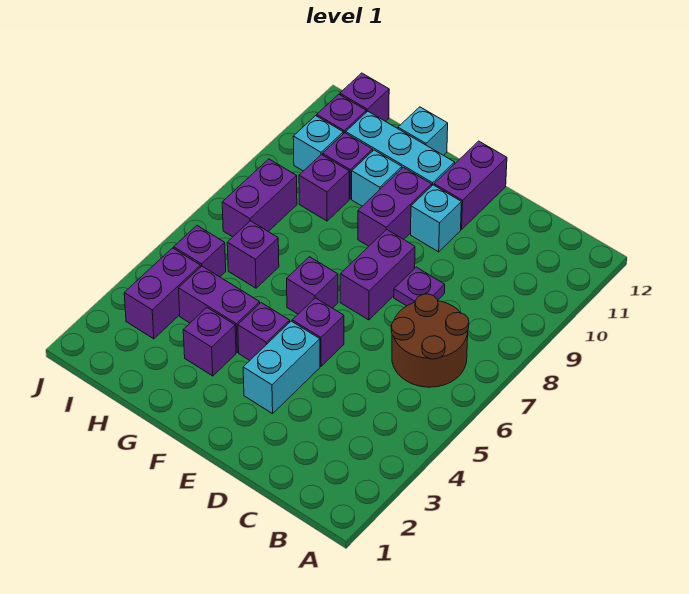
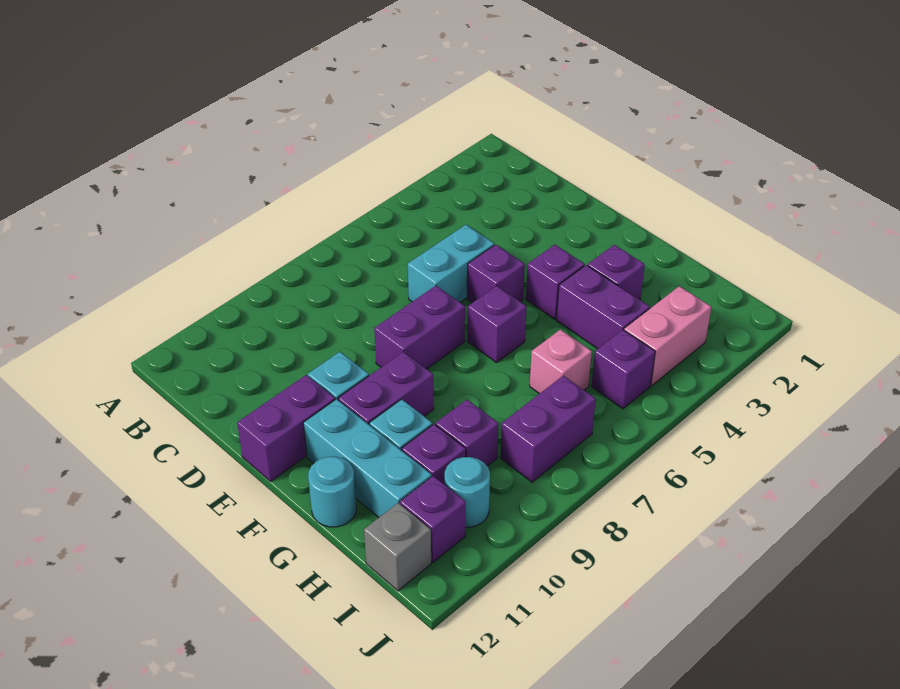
brown 2x2 round brick [391,294,469,387] -> none
purple 1x1 plate [394,267,445,306] -> none
cyan 1x2 brick [243,321,320,414] -> cyan 1x2 brick moved to [408,225,494,302]
cyan 1x1 brick [398,107,448,155] -> cyan 1x1 round brick [308,457,356,527]
purple 1x1 brick [227,221,279,288] -> pink 1x1 brick [530,330,592,394]
purple 1x2 brick [124,248,201,339] -> pink 1x2 brick [624,286,711,385]
cyan 1x1 brick [293,116,343,171] -> cyan 1x1 round brick [445,457,490,527]
purple 1x1 brick [340,73,389,122] -> grey 1x1 brick [364,503,431,591]

